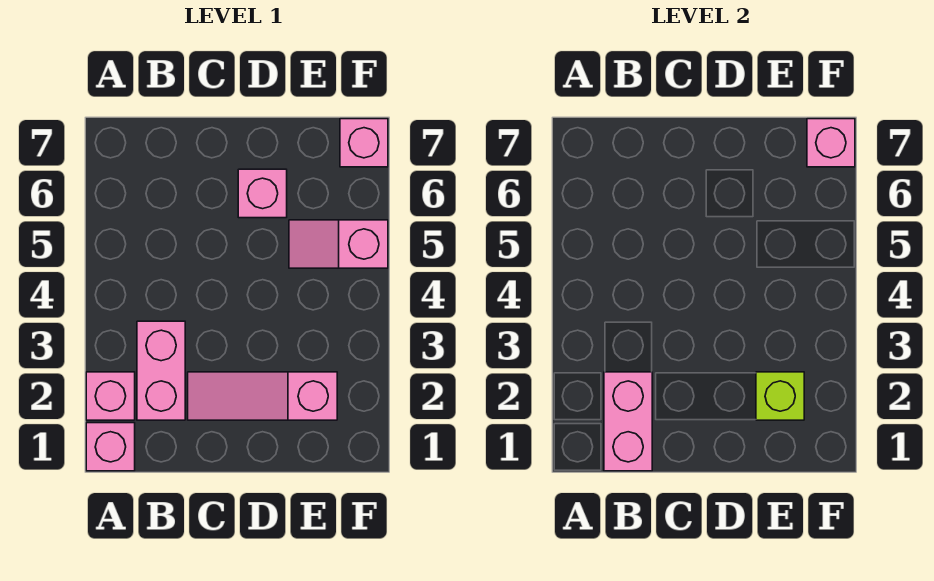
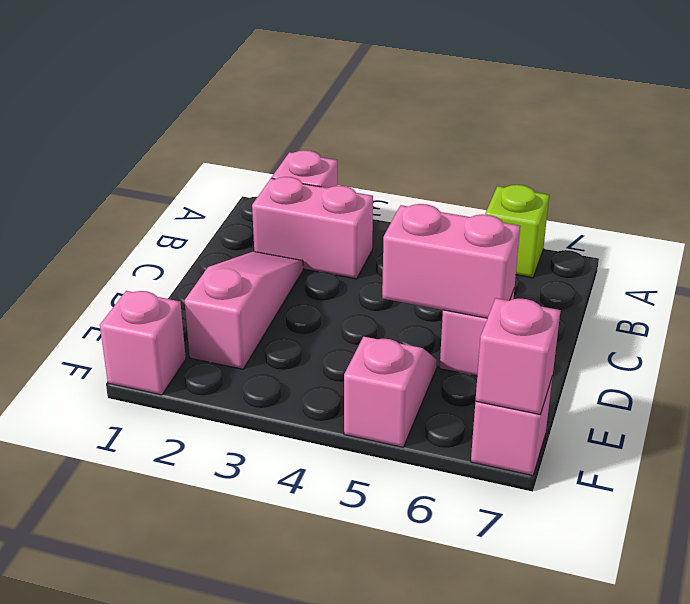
pink 1x1 brick [86,423,135,471] -> pink 1x1 brick moved to [100,291,186,395]
pink 1x2 brick [604,372,652,471] -> pink 1x2 brick moved to [382,204,520,318]
lime 1x1 brick [756,372,804,420] -> lime 1x1 brick moved to [485,185,549,278]

